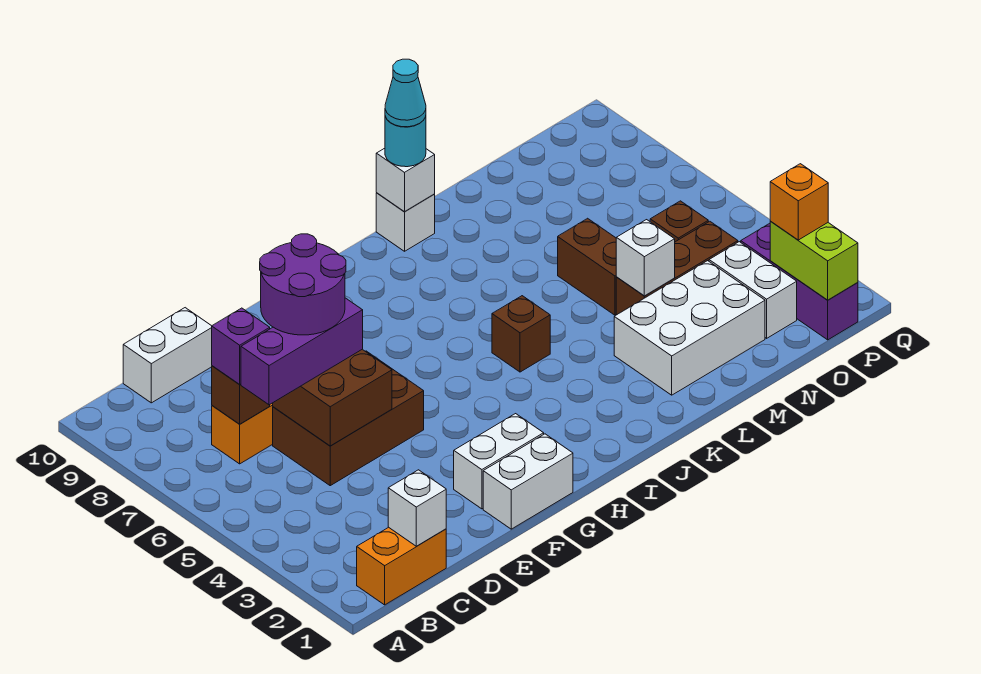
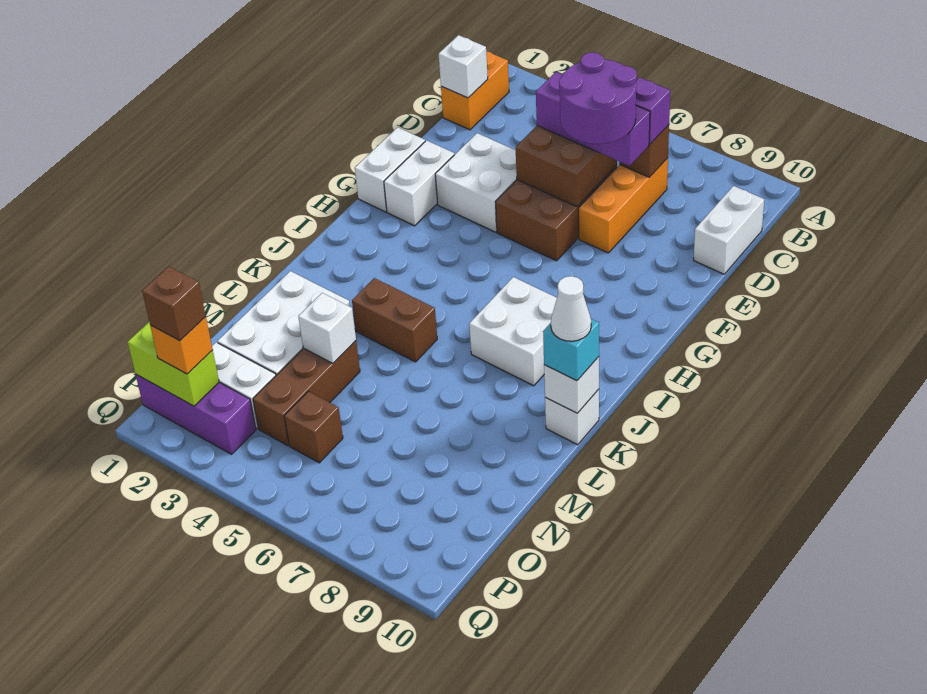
purple 1x3 brick [241,298,363,405] -> purple 1x3 brick turned to [536,72,650,166]
none -> white 2x2 brick [435,133,517,232]
none -> white 2x2 brick [469,277,557,386]
brown 1x1 brick [492,296,550,372] -> brown 1x1 brick moved to [142,266,206,341]
cyan 1x1 round brick [385,116,426,167] -> cyan 1x1 brick [543,319,599,381]
cyan 1x1 cone [385,59,426,127] -> white 1x1 cone [551,276,591,341]
brown 1x2 brick [558,218,616,315] -> brown 1x2 brick moved to [352,278,437,362]

